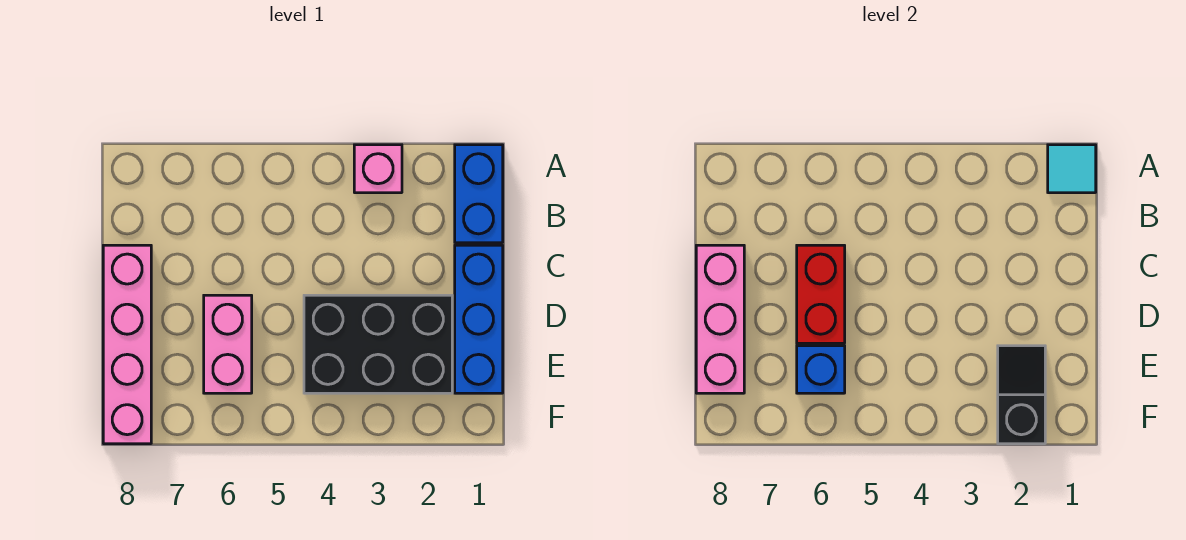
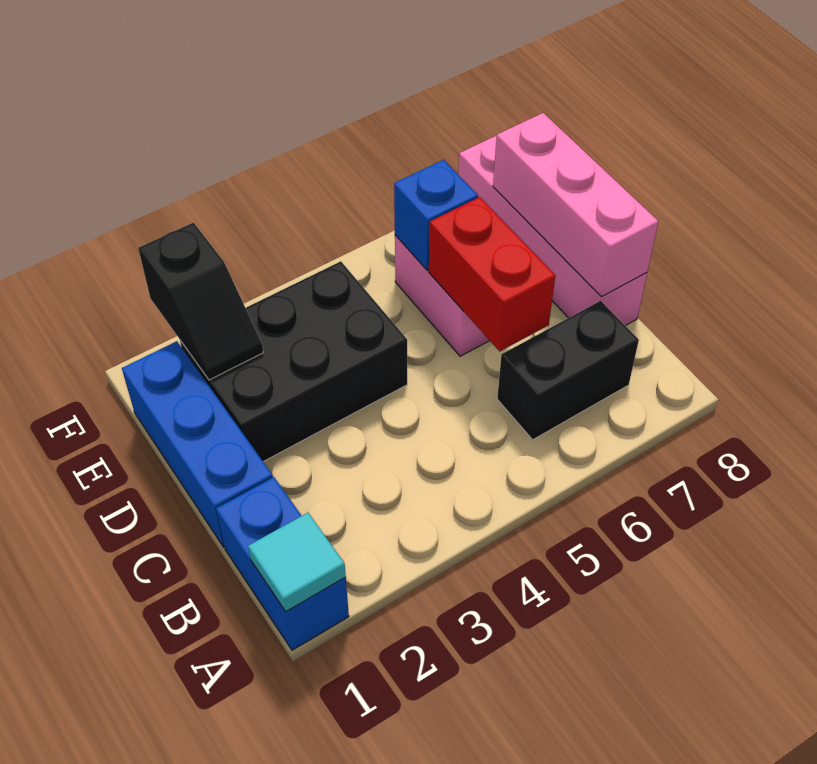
pink 1x1 brick [354,145,402,193] -> none
none -> black 1x2 brick [497,301,639,440]

